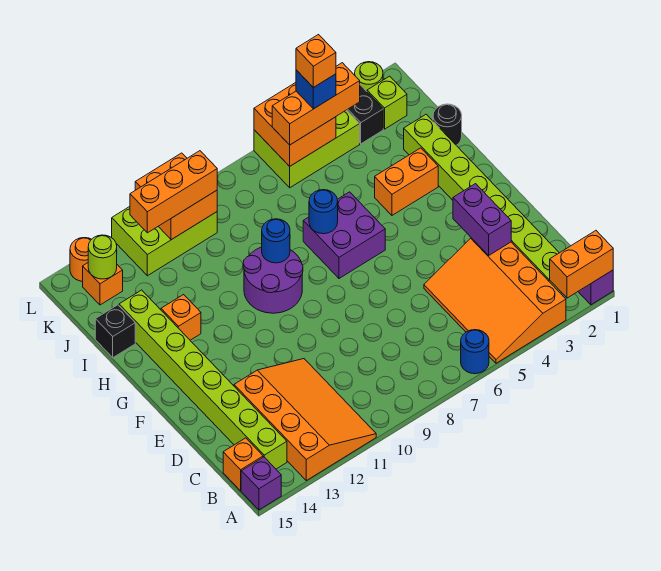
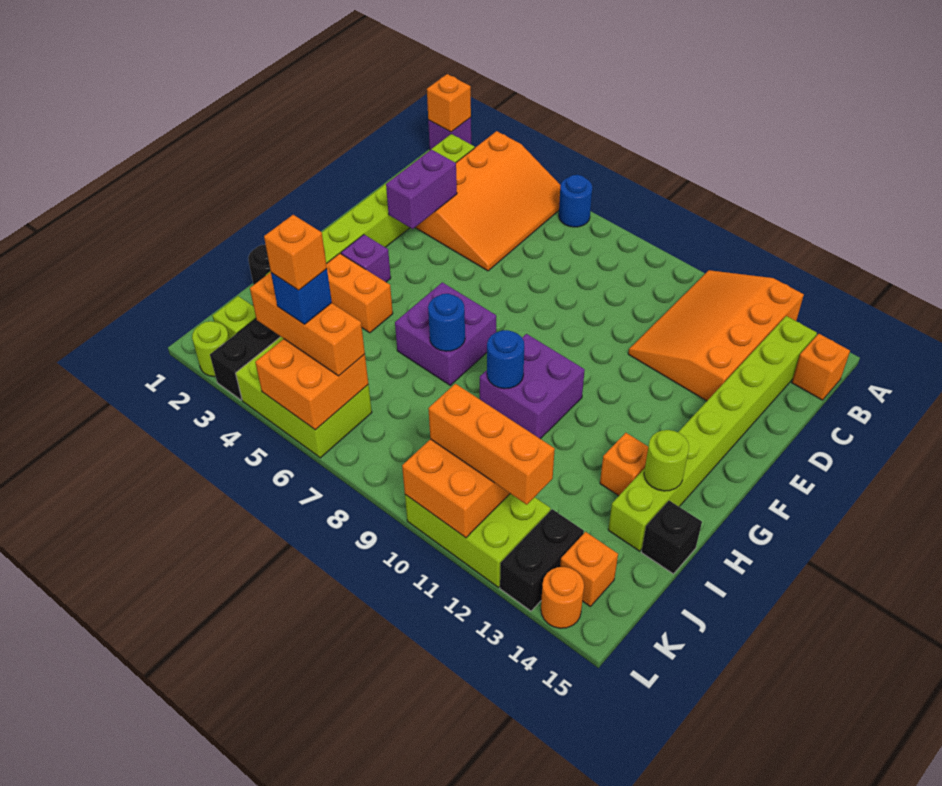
orange 1x2 brick [550,231,613,298] -> orange 1x1 brick [427,74,471,132]
purple 1x1 brick [241,457,281,510] -> purple 1x1 brick moved to [341,235,391,282]
purple 2x2 round brick [243,247,303,313] -> purple 2x2 brick [480,334,585,439]
none -> black 1x2 brick [500,509,584,611]
lime 1x1 round brick [88,235,117,279] -> lime 1x1 round brick moved to [644,430,689,491]

